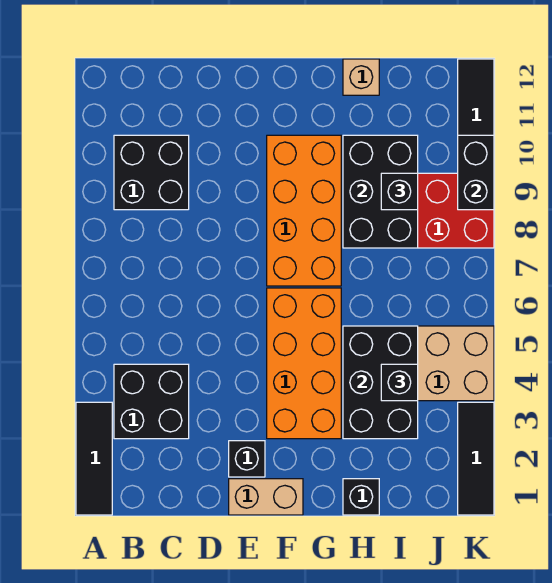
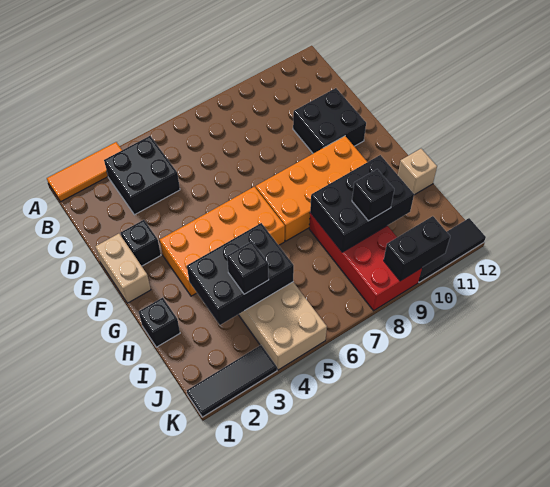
black 1x3 tile [76,402,112,515] -> orange 1x3 tile [47,142,122,202]
black 2x2 brick [114,135,189,210] -> black 2x2 brick moved to [293,88,366,153]

